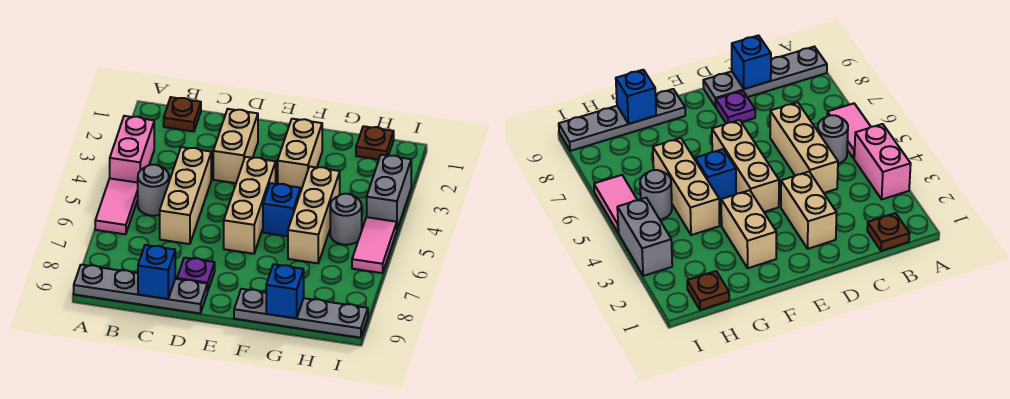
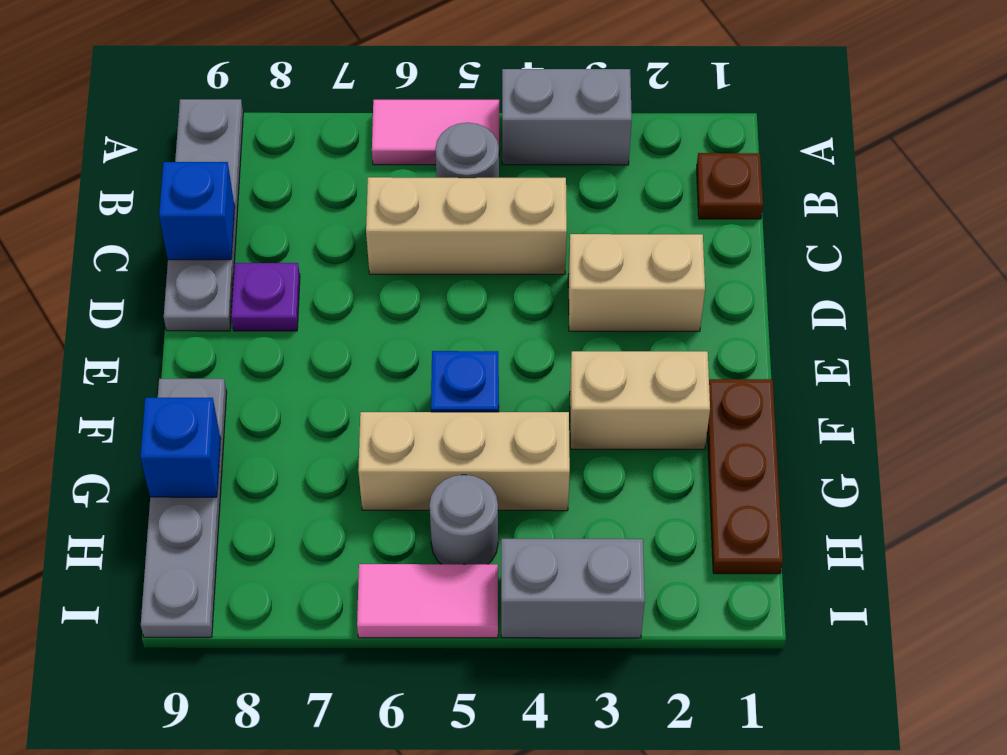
pink 1x2 brick [110,116,154,183] -> grey 1x2 brick [502,69,632,165]
tan 1x3 brick [224,157,276,254] -> none
brown 1x1 plate [356,126,394,160] -> brown 1x3 plate [707,379,783,574]

